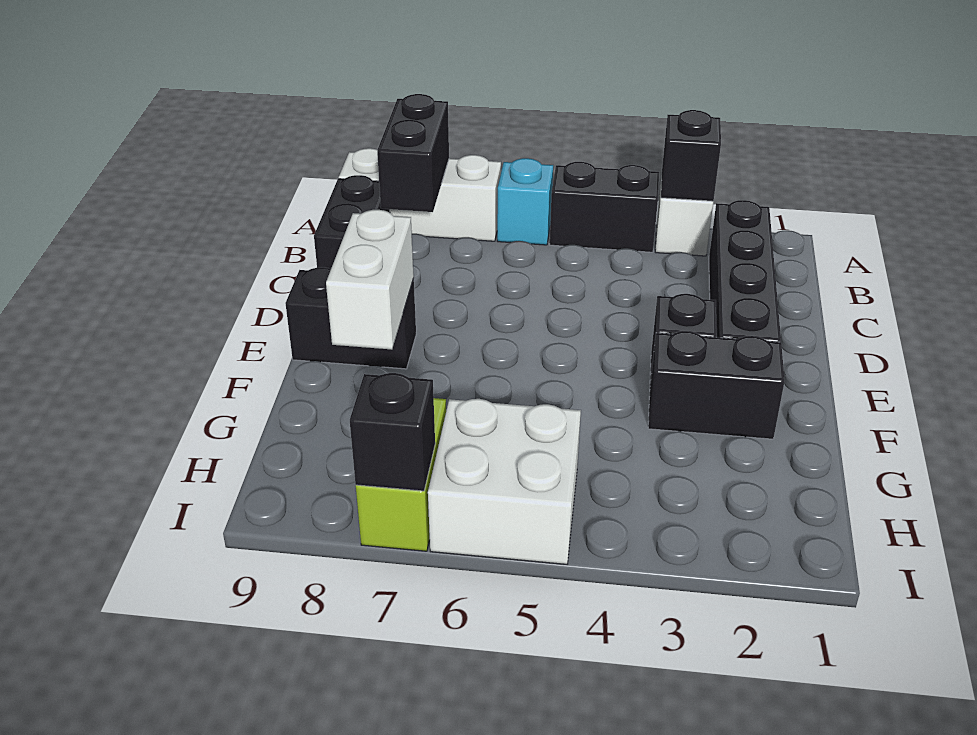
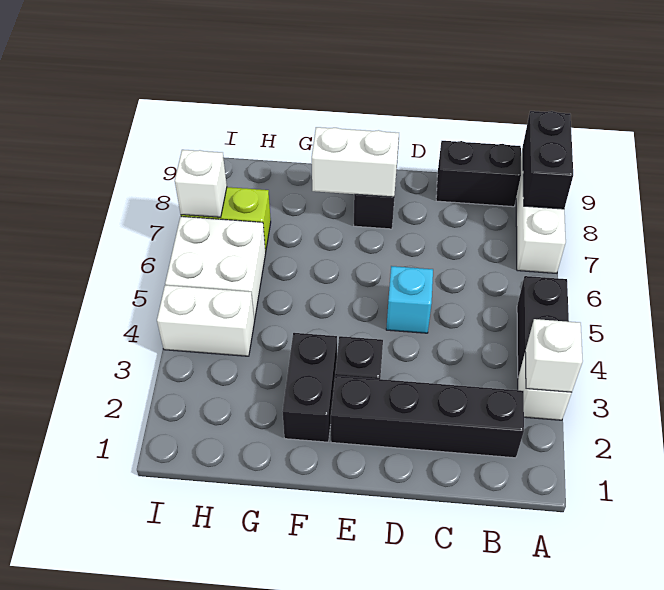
black 1x1 brick [661,110,721,201] -> white 1x1 brick [525,319,583,392]
cyan 1x1 brick [497,158,553,245] -> cyan 1x1 brick moved to [386,266,433,333]
black 1x2 brick [377,94,449,212] -> black 1x2 brick turned to [523,111,573,209]
none -> white 1x2 brick [157,285,255,356]
black 1x1 brick [350,373,435,491] -> white 1x1 brick [175,150,227,217]

